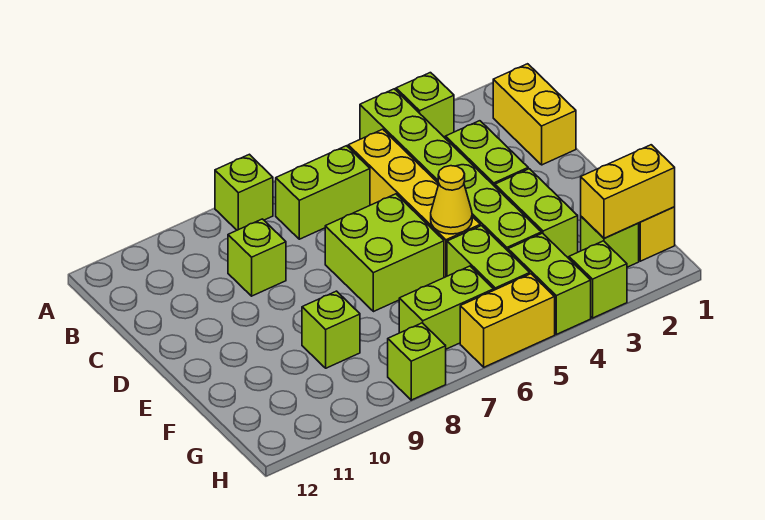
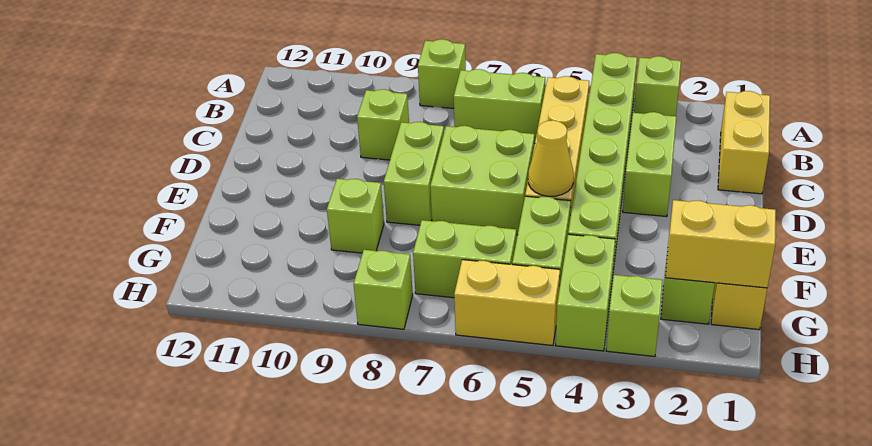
lime 1x2 brick [495,169,578,258] -> lime 1x2 brick moved to [384,122,444,225]

